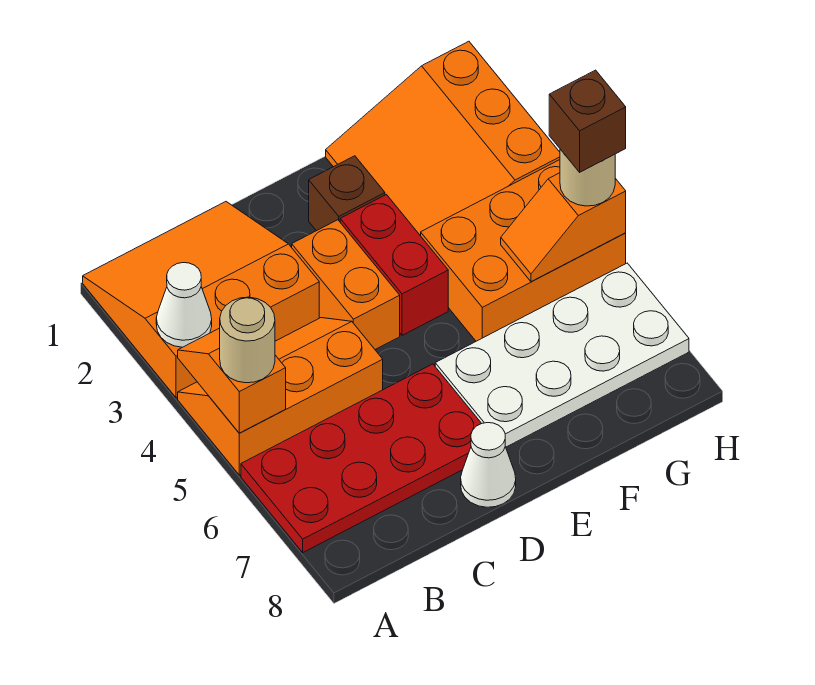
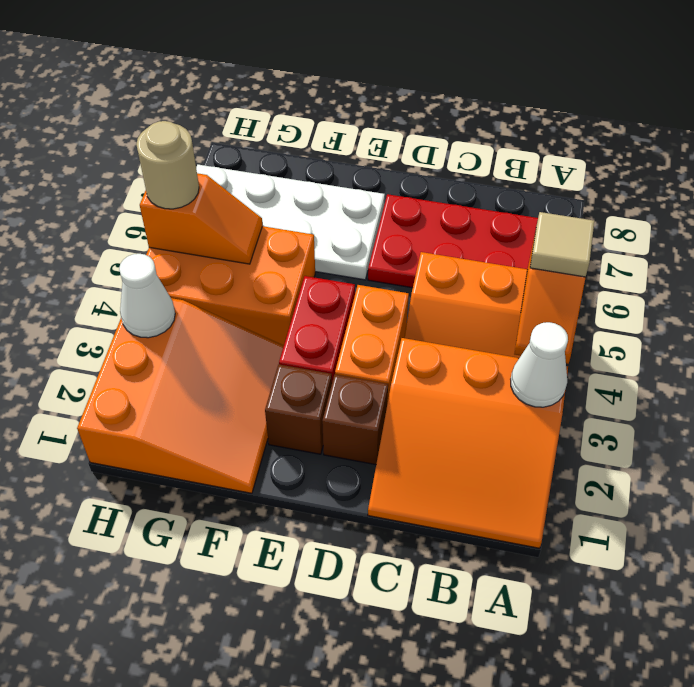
tan 1x1 round brick [220,297,275,383] -> tan 1x1 tile [530,212,594,277]
white 1x1 cone [461,423,516,507] -> white 1x1 cone moved to [119,254,175,338]
brown 1x1 brick [549,70,626,172] -> brown 1x1 brick moved to [322,374,388,465]

